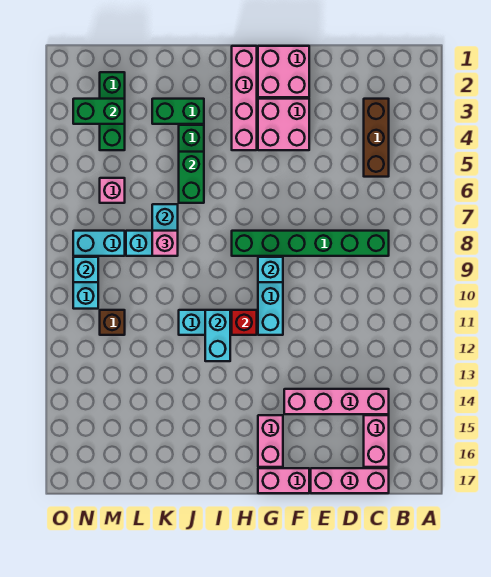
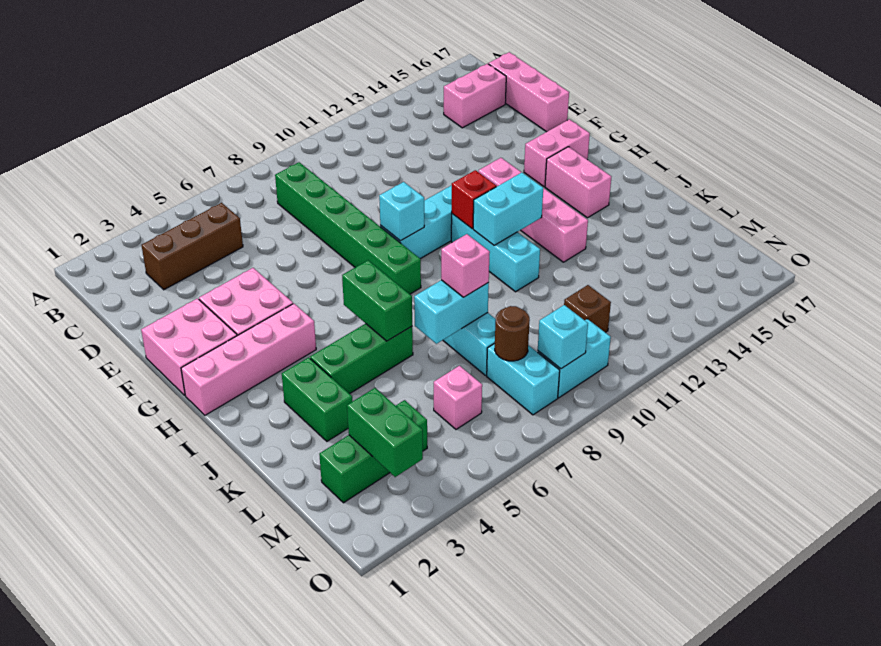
pink 1x4 brick [284,389,389,414] -> pink 1x4 brick moved to [479,158,588,262]
pink 1x2 brick [258,468,309,493] -> pink 1x2 brick moved to [545,147,611,218]
green 1x2 brick [179,152,204,203] -> green 1x2 brick turned to [342,260,412,341]
none -> brown 1x1 round brick [495,306,530,361]

